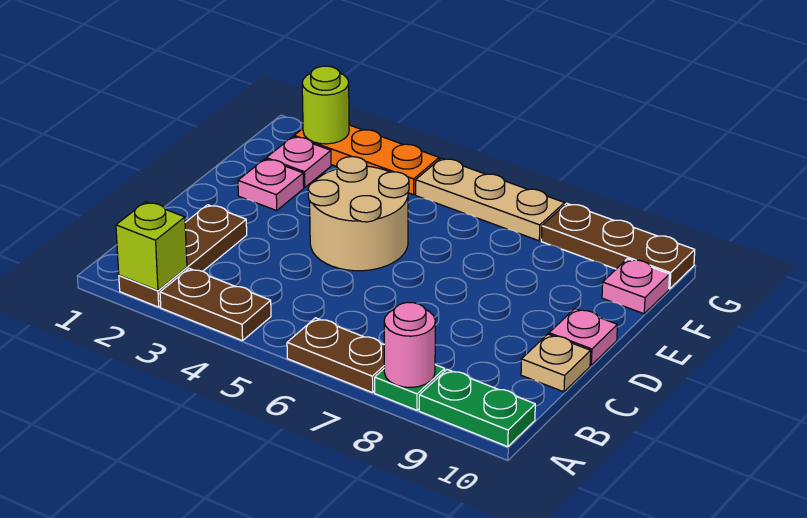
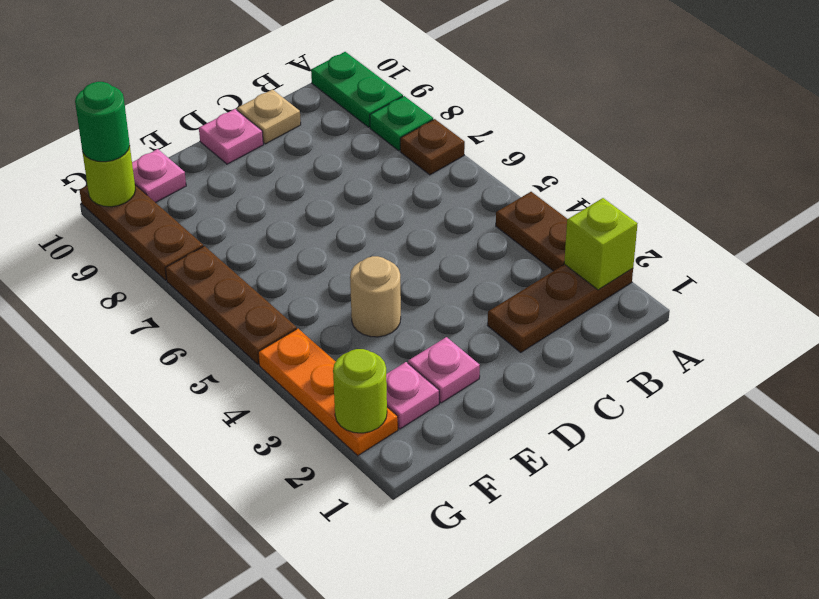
brown 1x2 plate [287,318,384,393] -> brown 1x1 plate [400,119,465,175]
pink 1x1 round brick [384,303,435,388] -> none
tan 2x2 round brick [308,157,409,271] -> tan 1x1 round brick [350,256,401,337]
tan 1x3 plate [416,158,565,241] -> brown 1x3 plate [165,246,297,364]
none -> lime 1x1 round brick [82,146,135,207]
none -> green 1x1 round brick [75,82,130,162]

